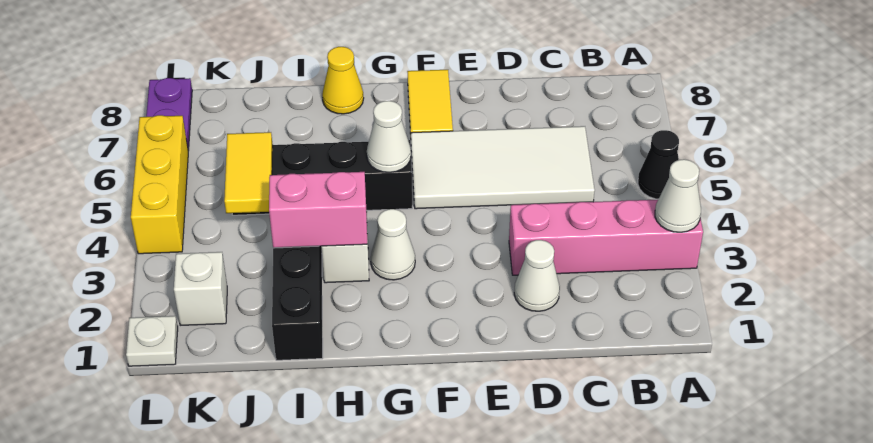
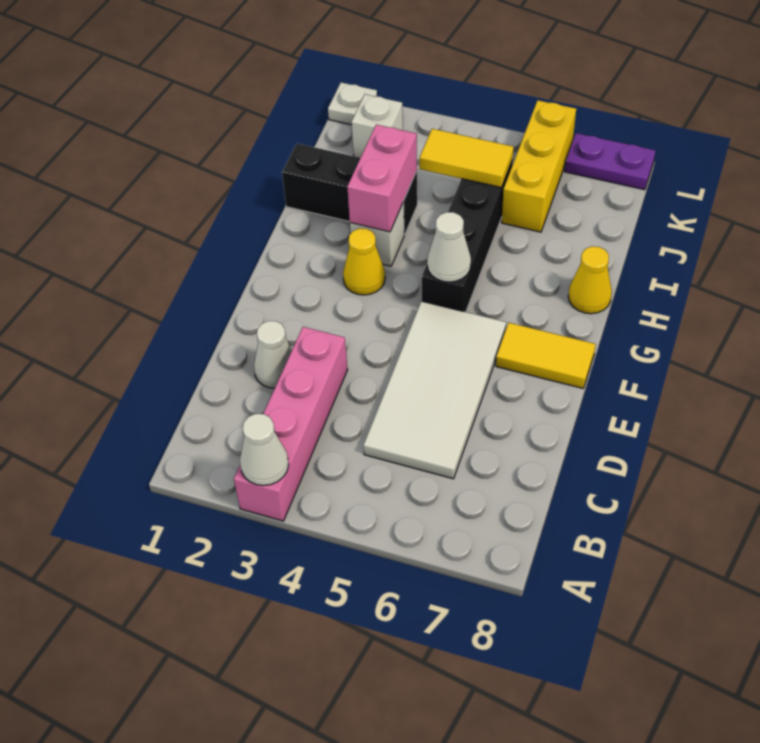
black 1x1 cone [638,130,679,199] -> none
white 1x1 cone [371,209,415,280] -> yellow 1x1 cone [343,228,385,295]
yellow 1x3 brick [131,115,188,254] -> yellow 1x3 brick turned to [502,100,576,232]

